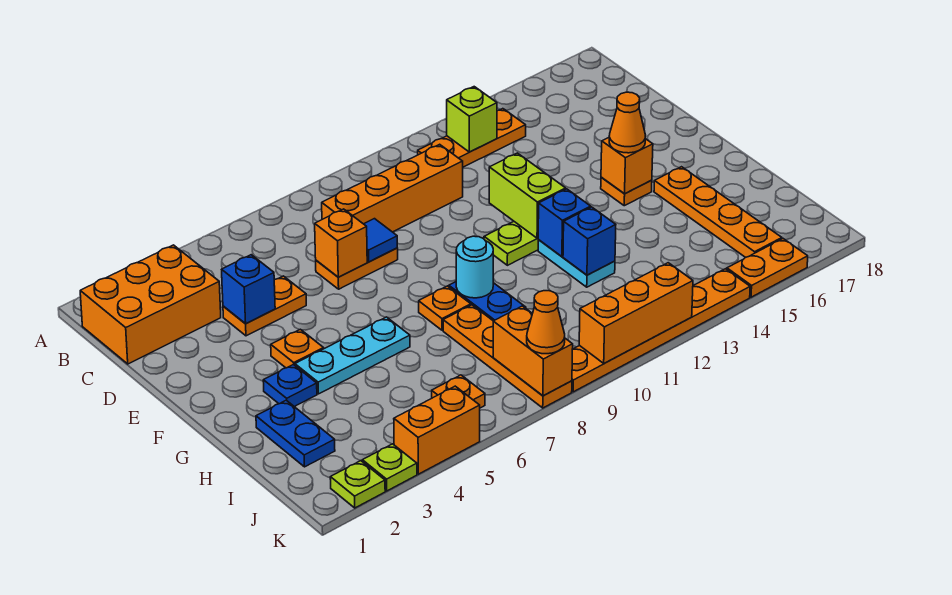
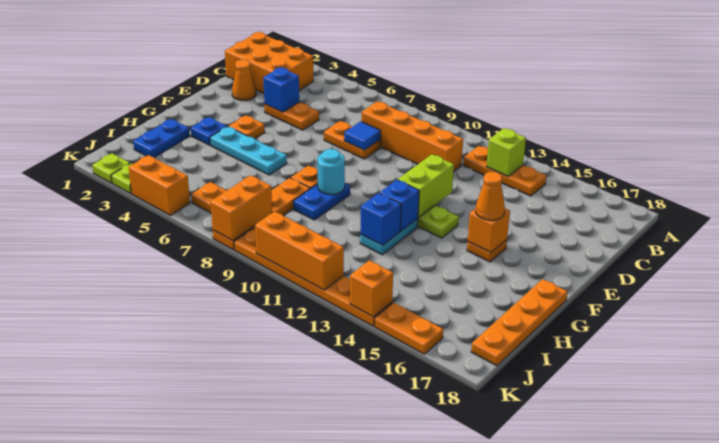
orange 1x1 brick [315,209,367,277] -> orange 1x1 brick moved to [350,260,393,317]
orange 1x4 plate [654,167,782,257] -> orange 1x4 plate moved to [471,279,568,366]
orange 1x1 cone [527,291,565,354] -> orange 1x1 cone moved to [232,59,256,100]

